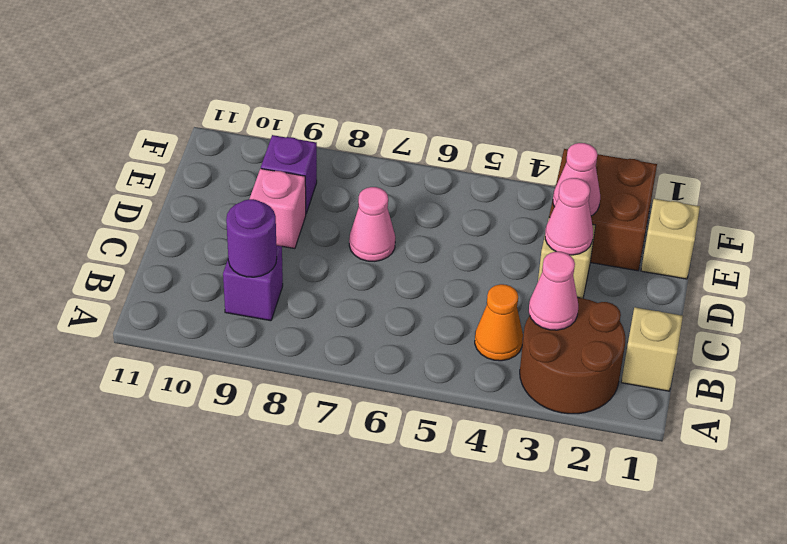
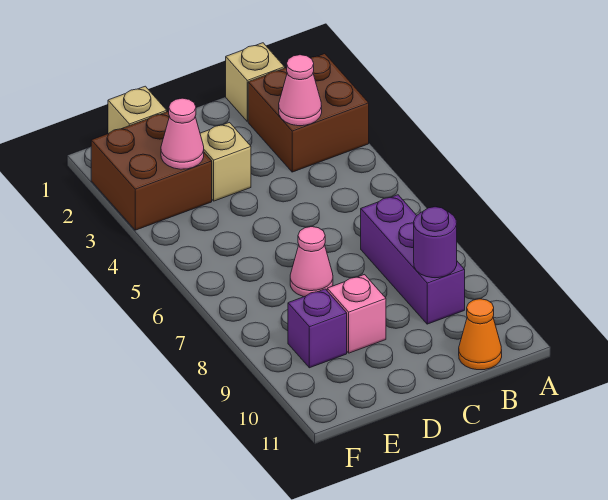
brown 2x2 round brick [520,298,625,414] -> brown 2x2 brick [248,54,369,172]
orange 1x1 cone [475,284,523,361] -> orange 1x1 cone moved to [459,299,502,370]
purple 1x1 brick [223,245,283,321] -> purple 1x3 brick [361,195,465,324]
pink 1x1 cone [545,178,593,255] -> none

